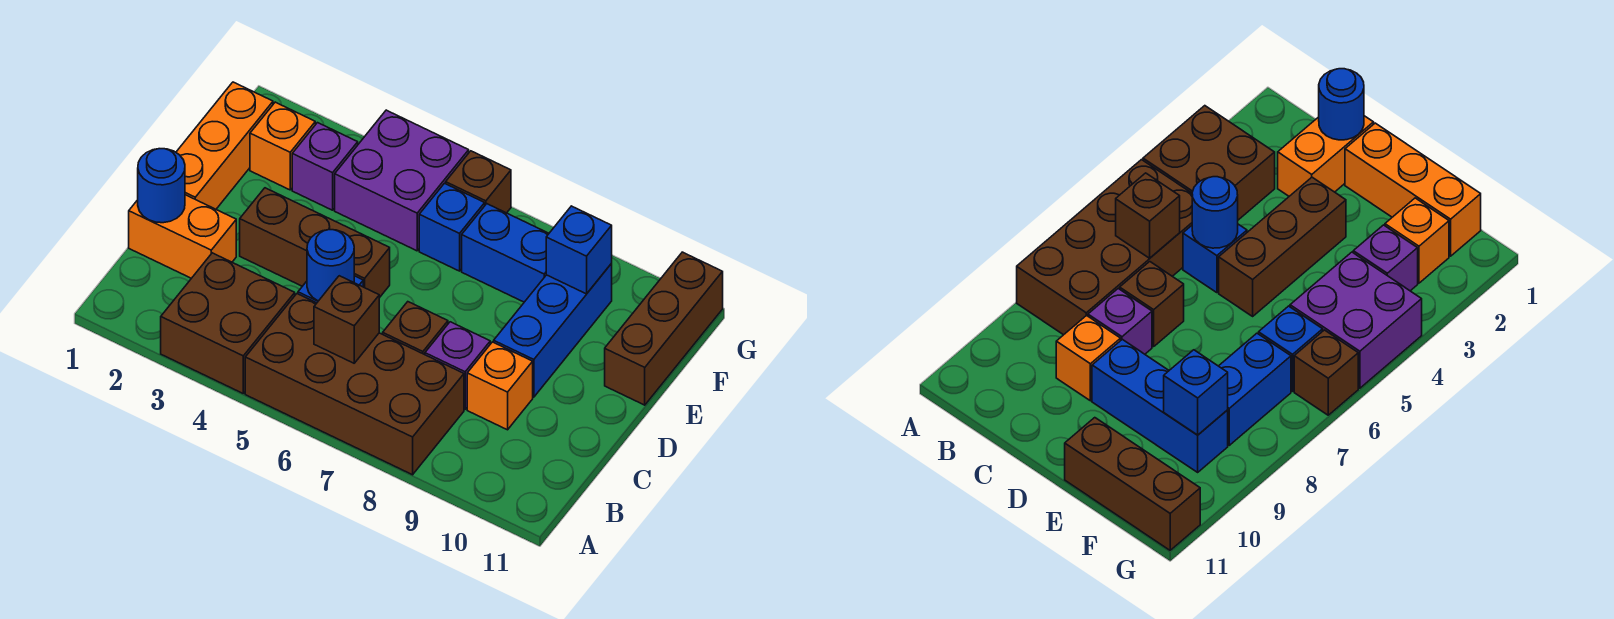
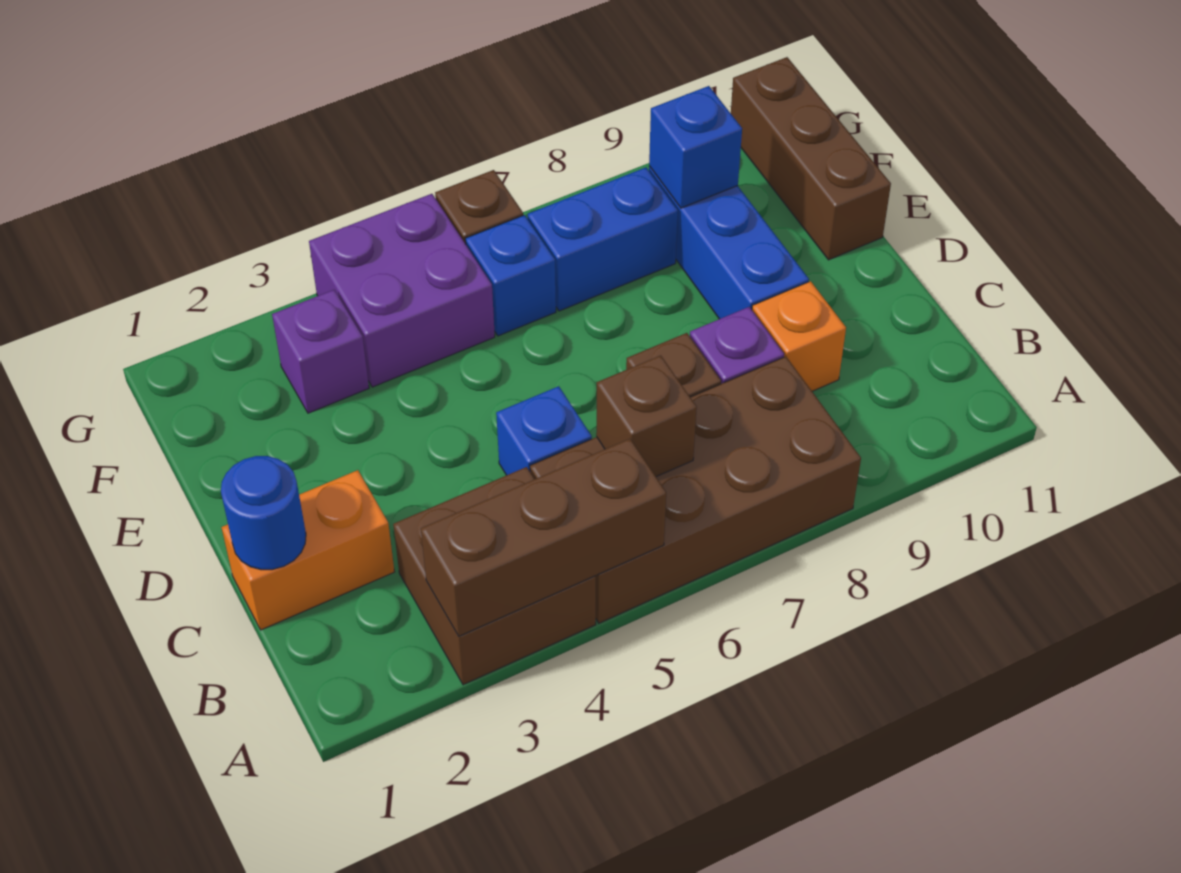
blue 1x1 round brick [307,230,354,301] -> none
orange 1x3 brick [176,82,273,209] -> none
brown 1x3 brick [240,188,390,298] -> brown 1x3 brick moved to [421,439,666,636]
orange 1x1 brick [250,102,315,190] -> none

